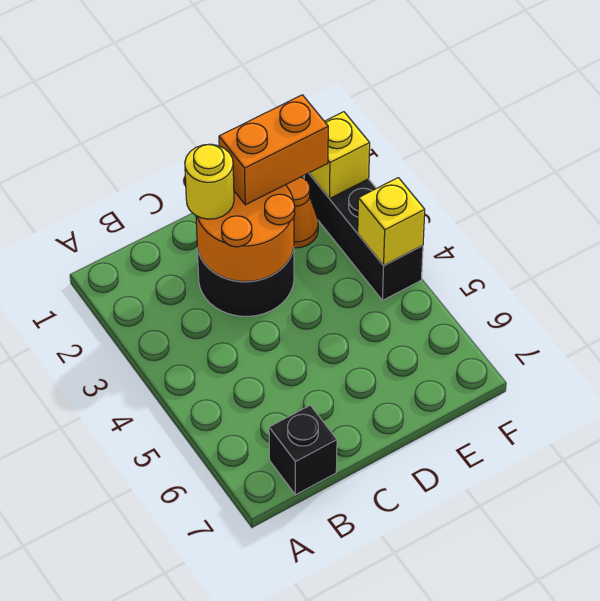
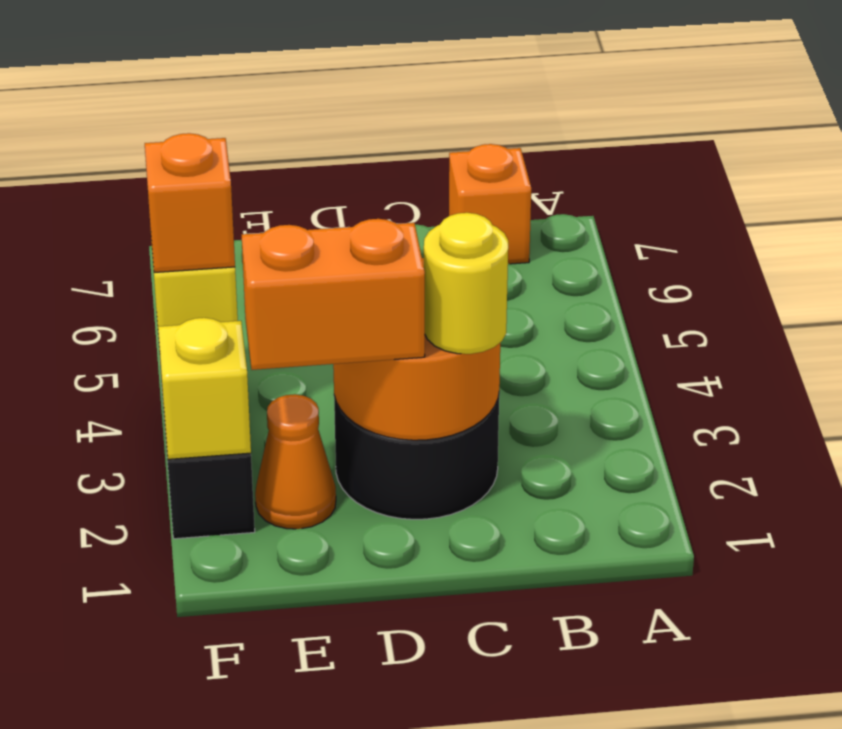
black 1x1 brick [269,405,337,495] -> orange 1x1 brick [449,144,531,264]
none -> orange 1x1 brick [145,133,235,273]

